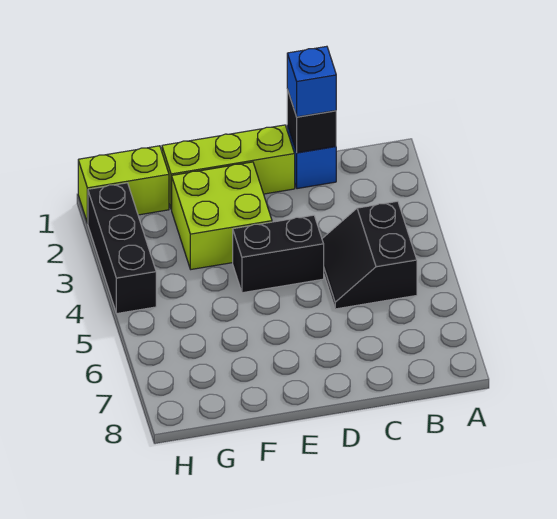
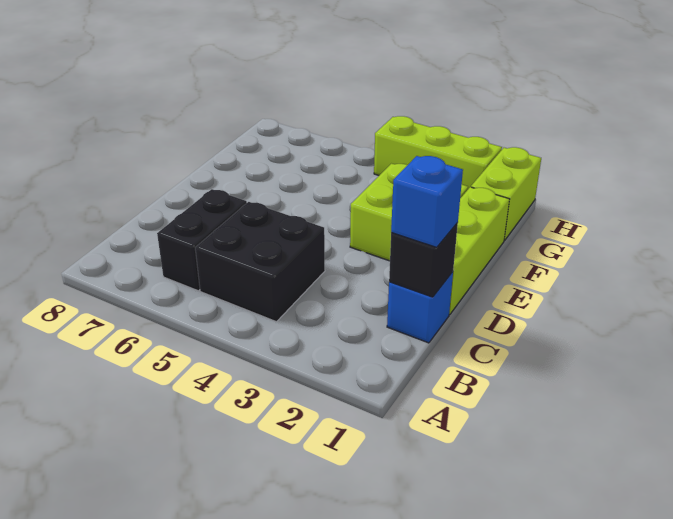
black 2x2 slope [322,201,417,309] -> black 2x2 brick [195,202,325,322]
black 1x2 brick [233,215,324,293] -> black 1x2 brick moved to [157,189,247,291]
black 1x3 brick [88,183,156,313] -> lime 1x3 brick [374,116,502,189]

